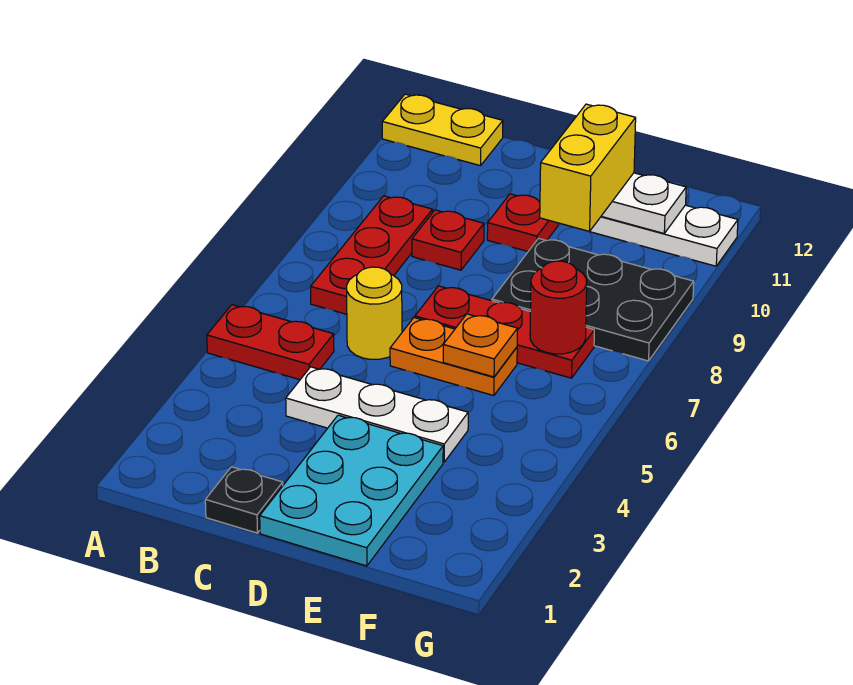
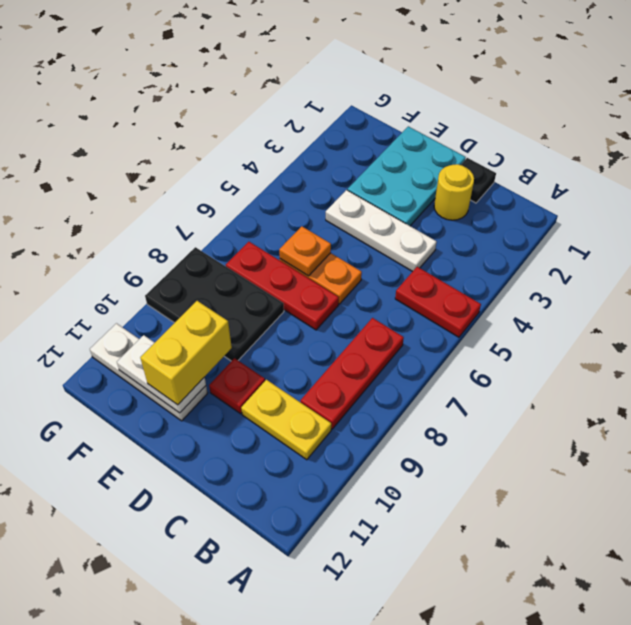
yellow 1x2 plate [382,94,503,166] -> yellow 1x2 plate moved to [241,380,331,460]
yellow 1x1 round brick [347,267,402,359] -> yellow 1x1 round brick moved to [434,164,474,220]
red 1x1 plate [412,210,484,270] -> none
red 1x1 round brick [530,261,587,354] -> none

